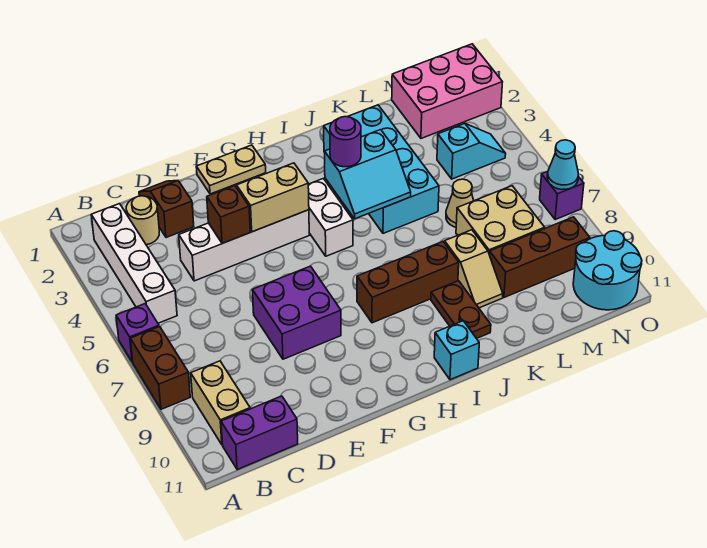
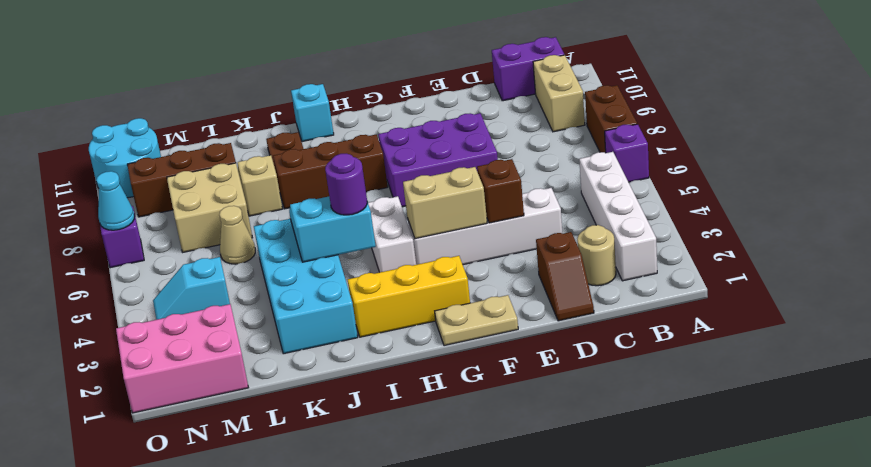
purple 2x2 brick [252,266,341,359] -> purple 2x3 brick [378,113,498,207]
none -> yellow 1x3 brick [348,256,470,337]

